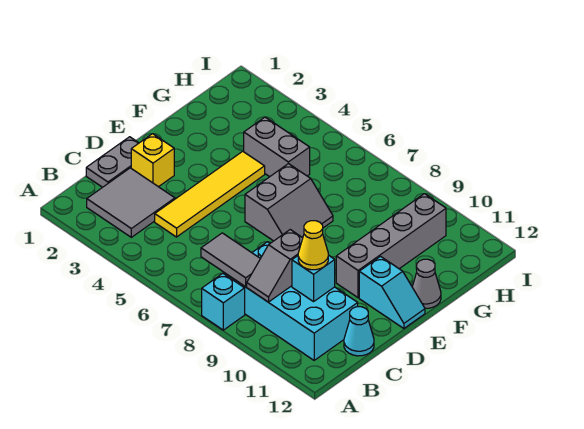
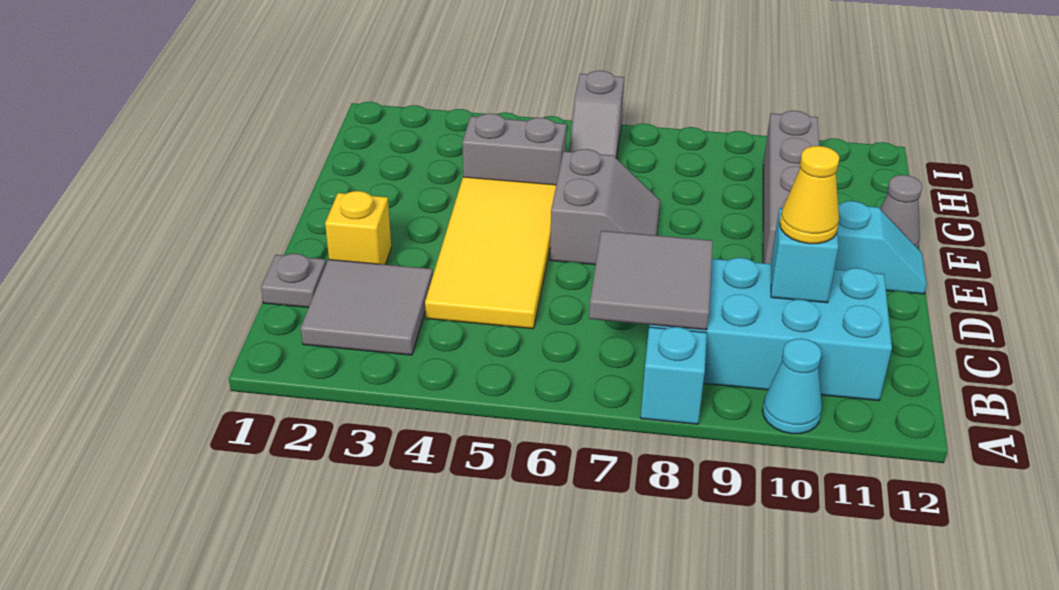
grey 1x2 tile [201,233,260,287] -> grey 2x2 tile [589,231,713,330]
grey 1x2 slope [247,230,303,302] -> grey 1x2 slope moved to [569,71,624,158]
grey 1x2 plate [86,137,139,187] -> grey 1x1 plate [261,254,326,308]
yellow 1x4 tile [155,151,265,237] -> yellow 2x4 tile [425,177,556,329]
cyan 1x1 cone [344,307,374,356] -> cyan 1x1 cone moved to [762,338,822,434]

